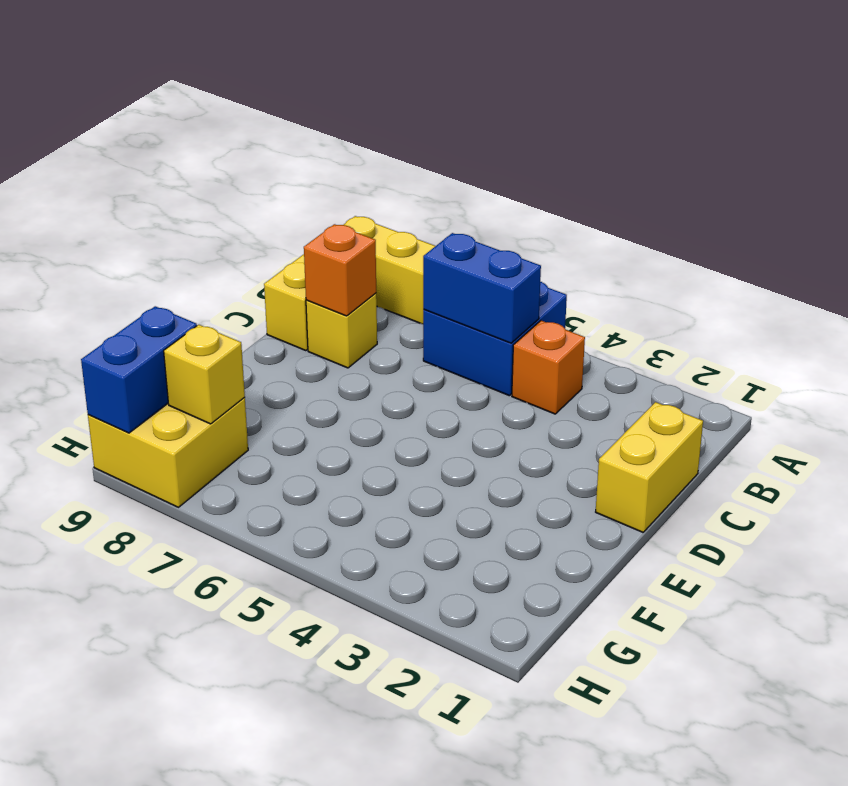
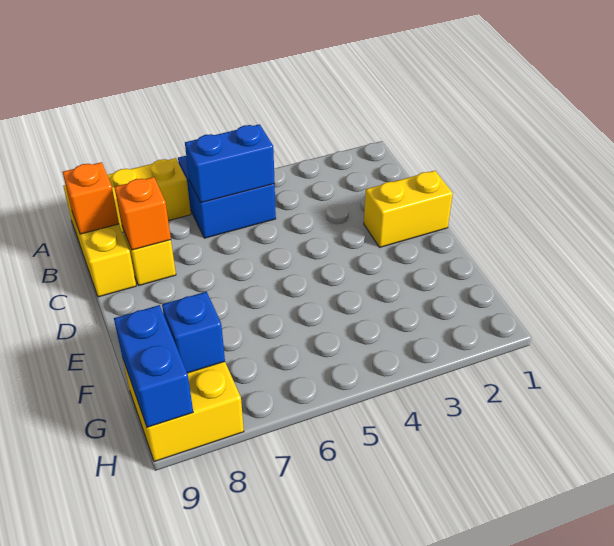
orange 1x1 brick [512,321,585,414] -> orange 1x1 brick moved to [63,162,119,234]
yellow 1x2 brick [596,402,703,532] -> yellow 1x2 brick turned to [364,171,453,248]
yellow 1x1 brick [164,325,245,424] -> blue 1x1 brick [162,292,225,373]

